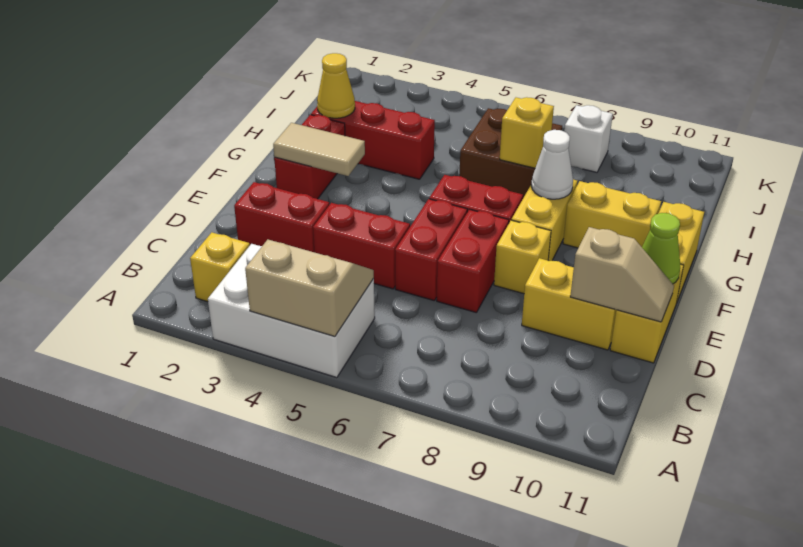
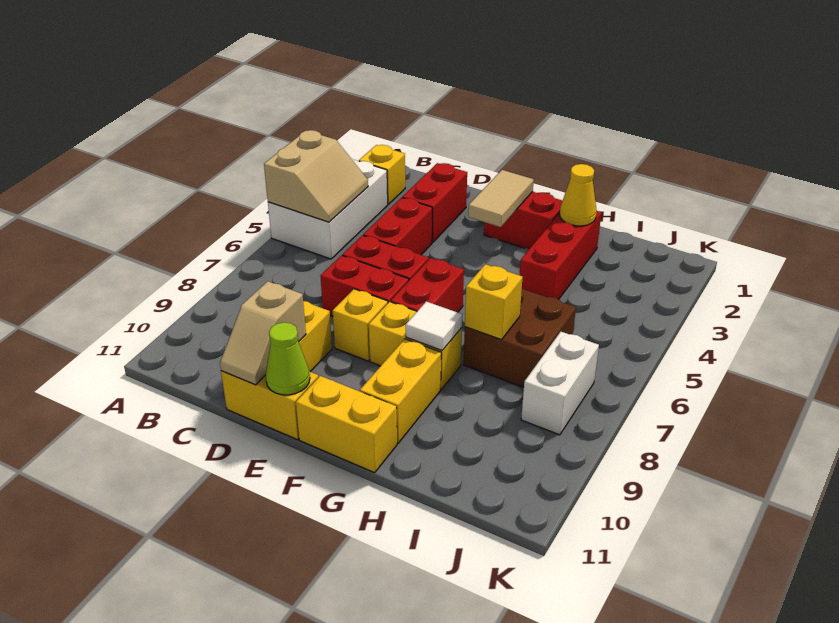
white 1x1 cone [531,130,573,199] -> white 1x1 tile [406,301,462,351]
white 1x1 brick [564,105,613,172] -> white 1x2 brick [521,332,599,435]

